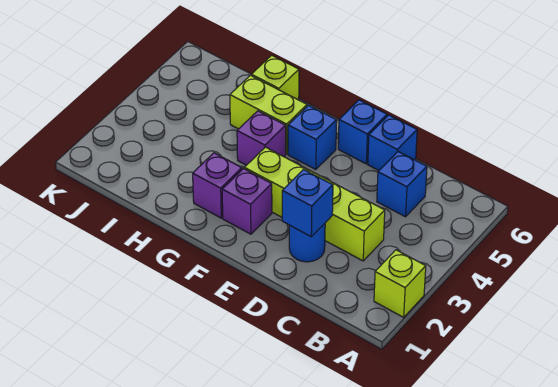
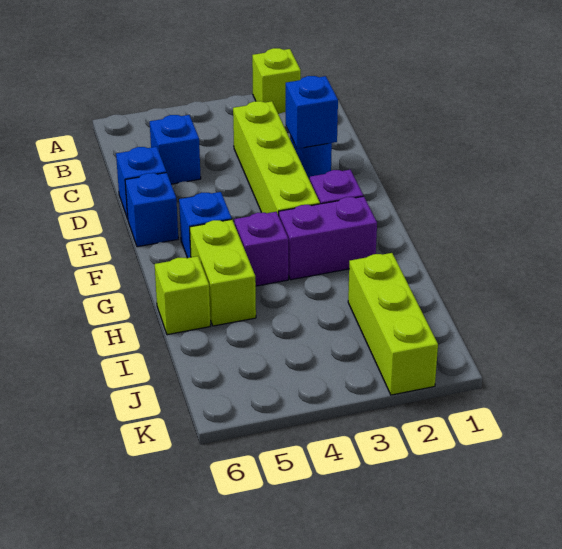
purple 1x1 brick [193,153,242,218] -> purple 1x2 brick [279,196,377,280]
none -> lime 1x3 brick [348,253,438,395]

